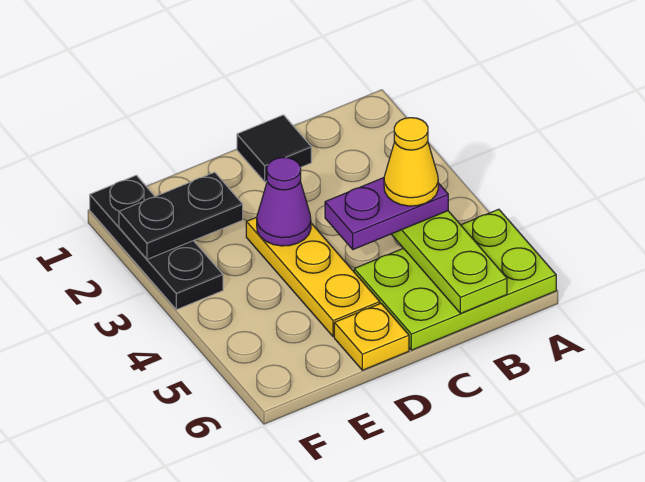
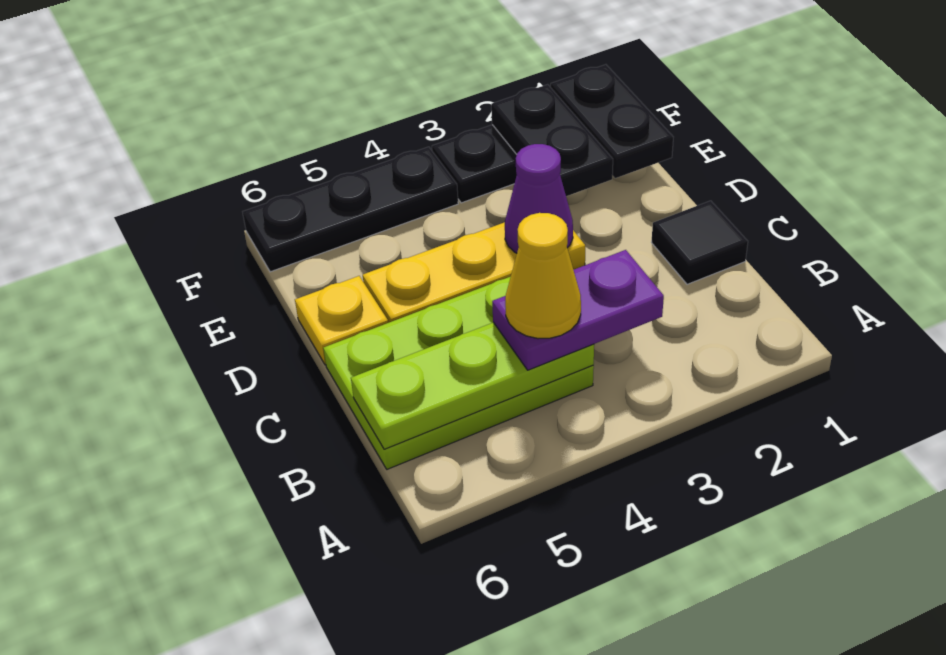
lime 2x3 plate [354,209,556,350] -> lime 2x3 plate turned to [323,277,594,469]
purple 1x2 plate [325,178,448,250] -> purple 1x2 plate turned to [492,250,664,370]
none -> black 1x2 plate [551,64,673,178]
none -> black 1x3 plate [243,147,458,272]

